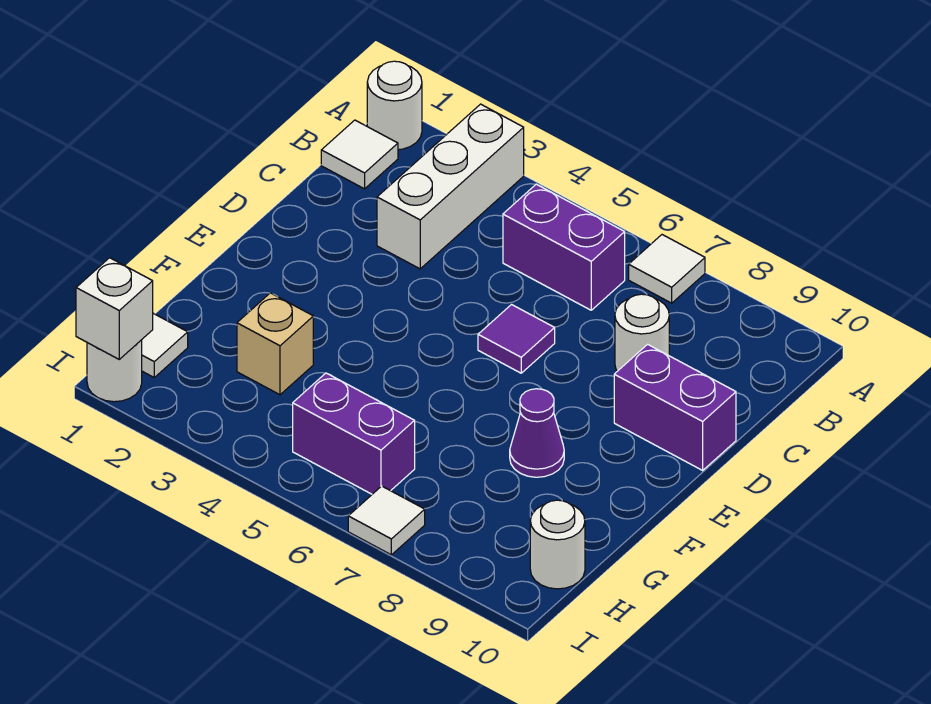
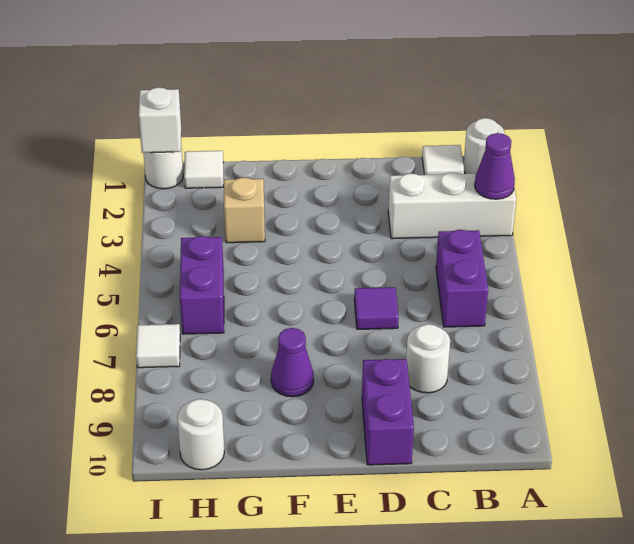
none -> purple 1x1 cone [475,133,515,199]
white 1x1 tile [629,235,705,303] -> none

